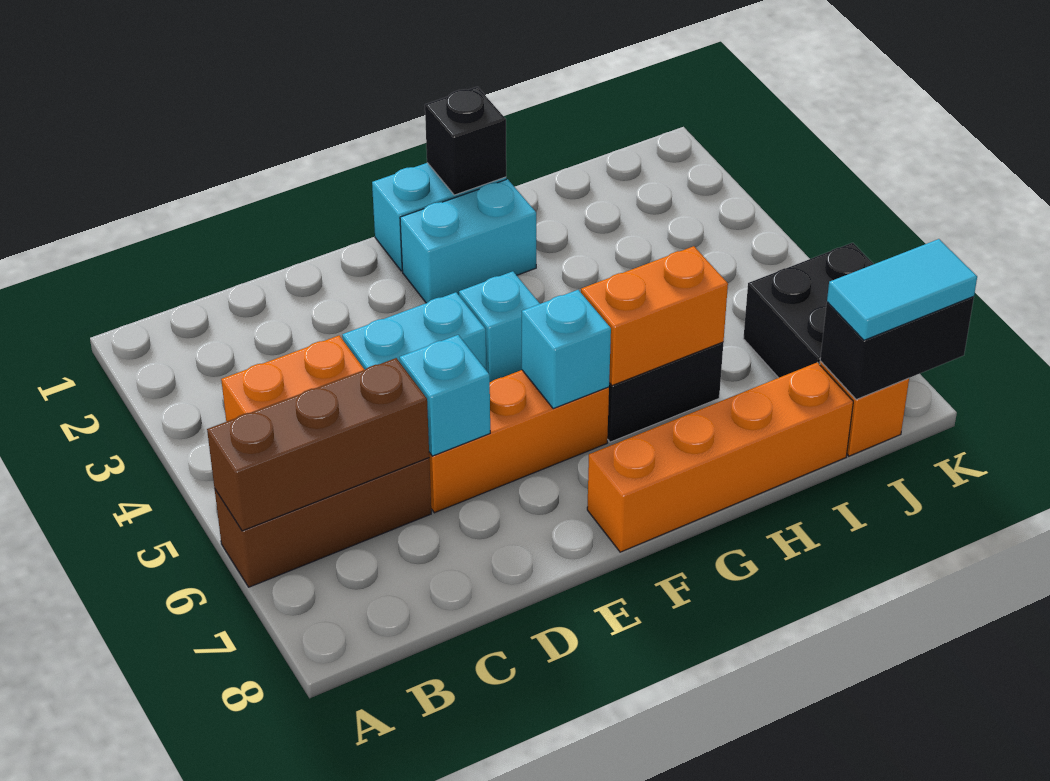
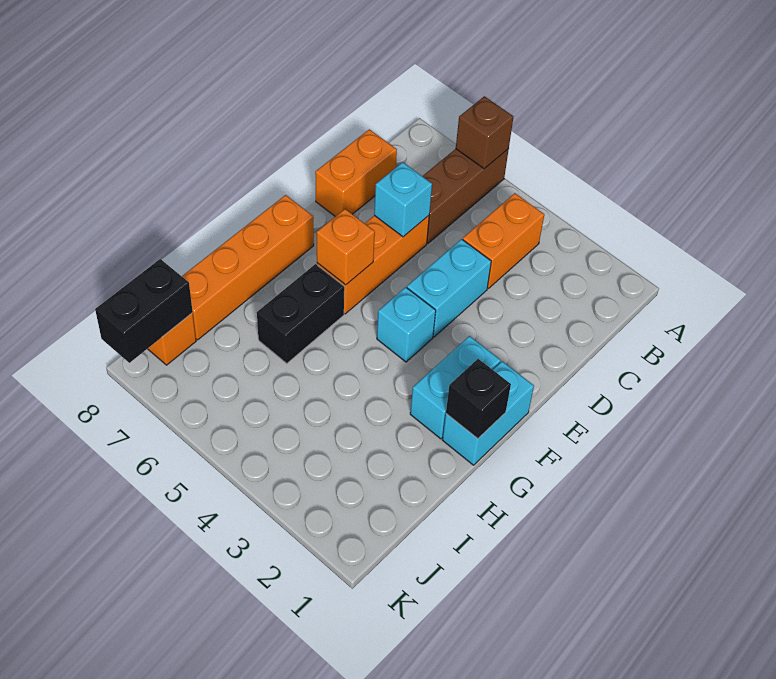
brown 1x3 brick [207,358,429,531] -> brown 1x1 brick [456,96,513,169]
cyan 1x1 brick [522,290,611,409] -> orange 1x1 brick [317,209,375,285]
orange 1x2 brick [581,246,728,385] -> orange 1x2 brick moved to [315,129,397,216]
black 2x2 brick [743,243,873,378] -> none
cyan 1x2 tile [827,239,977,340] -> none

